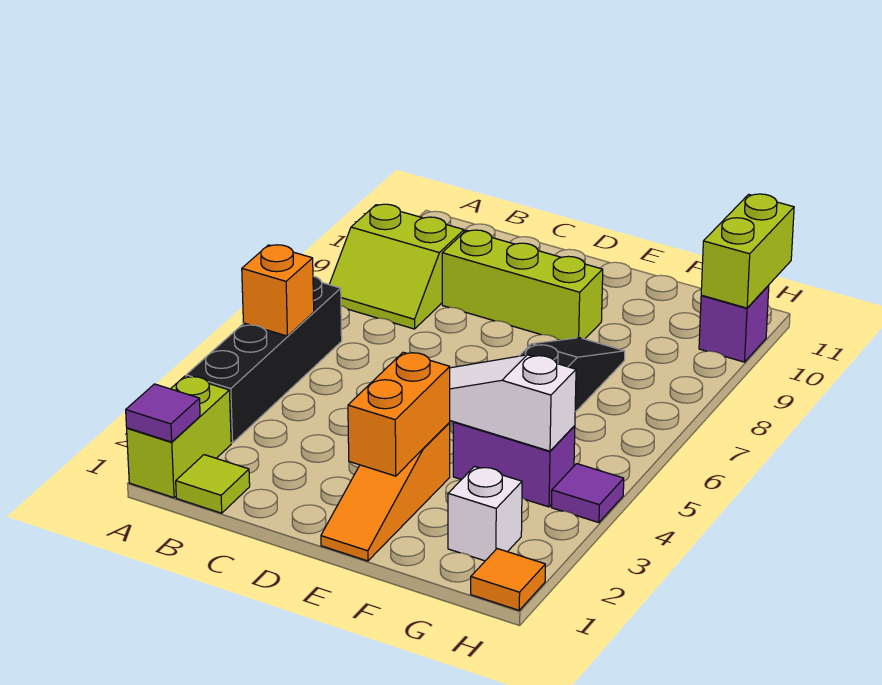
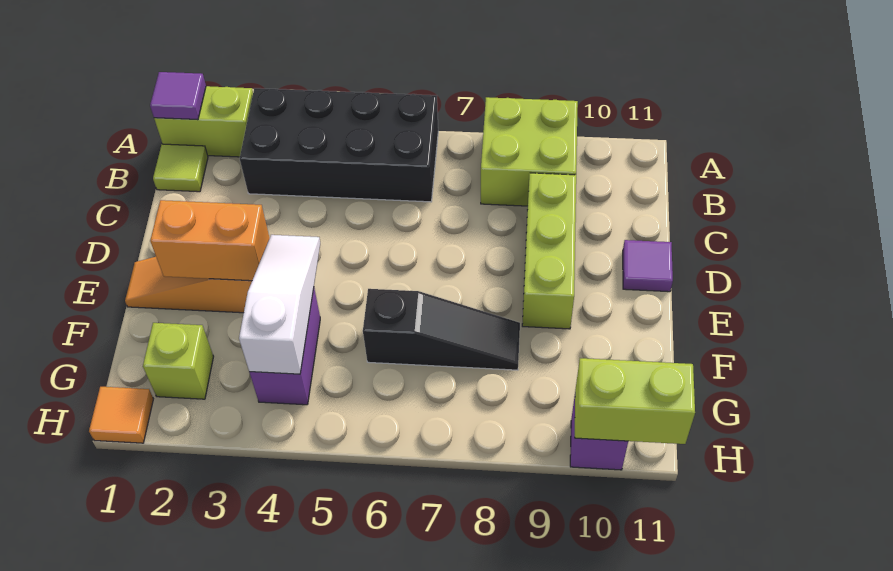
black 1x4 brick [186,276,342,443] -> black 2x4 brick [240,88,438,202]
orange 1x1 brick [242,245,314,336] -> none
lime 2x2 slope [329,204,464,329] -> lime 2x2 brick [481,97,578,206]
white 1x1 brick [448,467,522,561] -> lime 1x1 brick [143,323,214,399]
purple 1x1 tile [551,464,624,523] -> purple 1x1 tile moved to [623,240,673,292]

